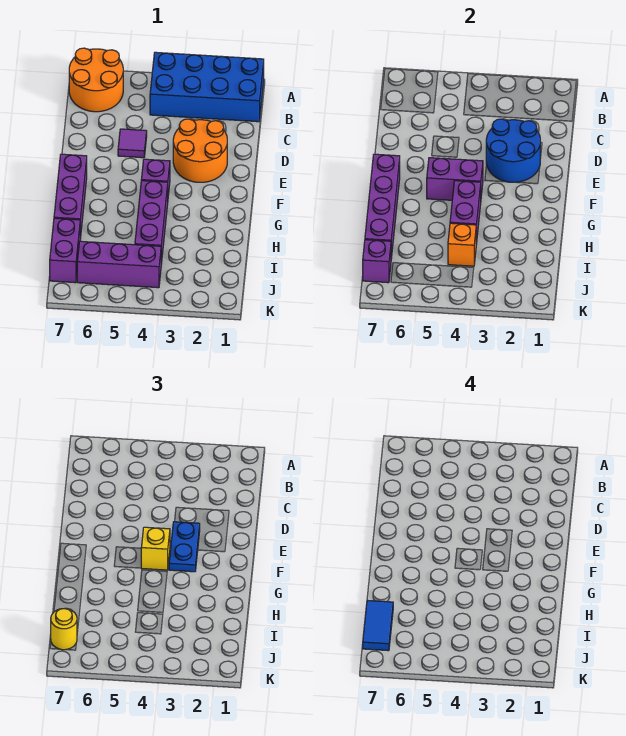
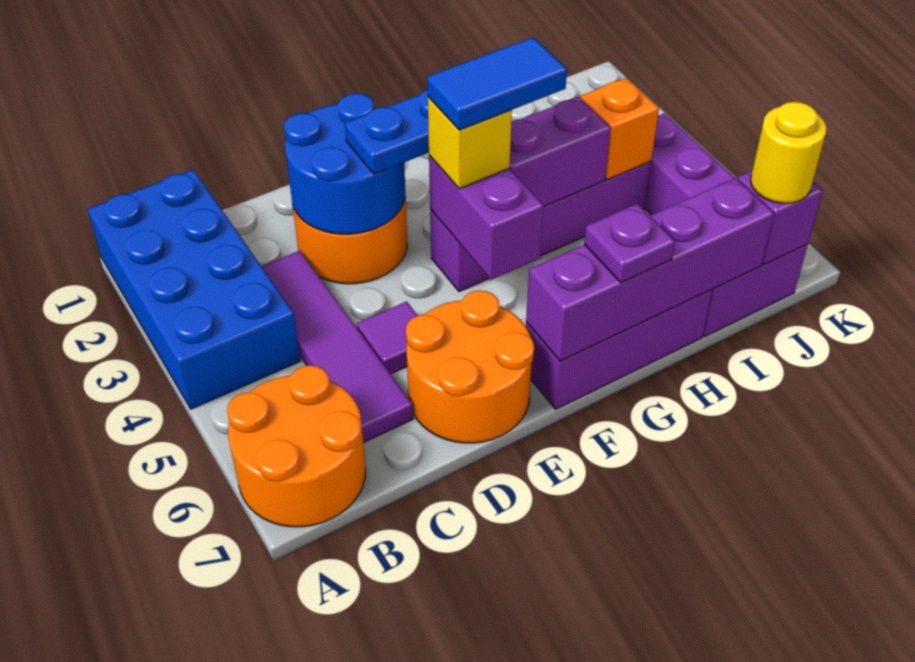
none -> purple 1x4 tile [261,251,413,443]
none -> orange 2x2 round brick [406,291,534,443]
none -> purple 1x1 plate [584,204,675,283]
blue 1x2 tile [363,600,393,651] -> blue 1x2 tile moved to [427,37,567,130]

